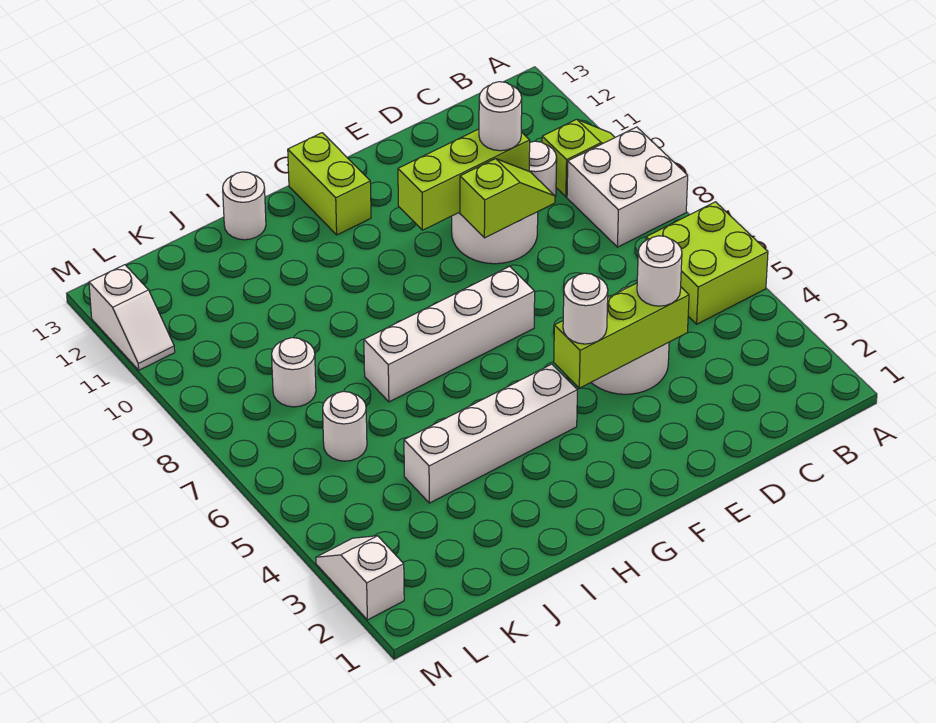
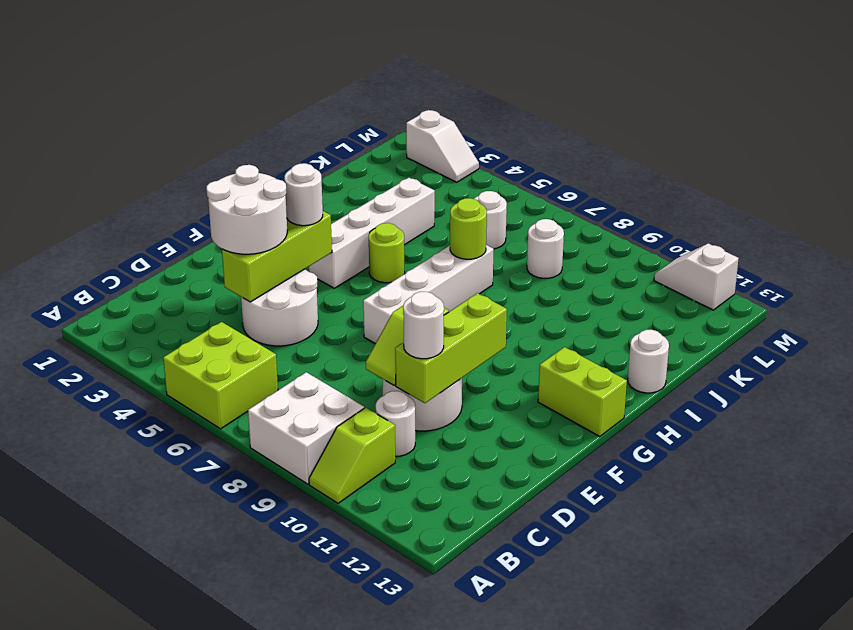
white 1x1 round brick [637,236,682,306] -> white 2x2 round brick [206,165,287,254]
none -> lime 1x1 round brick [369,223,405,283]
none -> lime 1x1 round brick [450,198,487,259]

